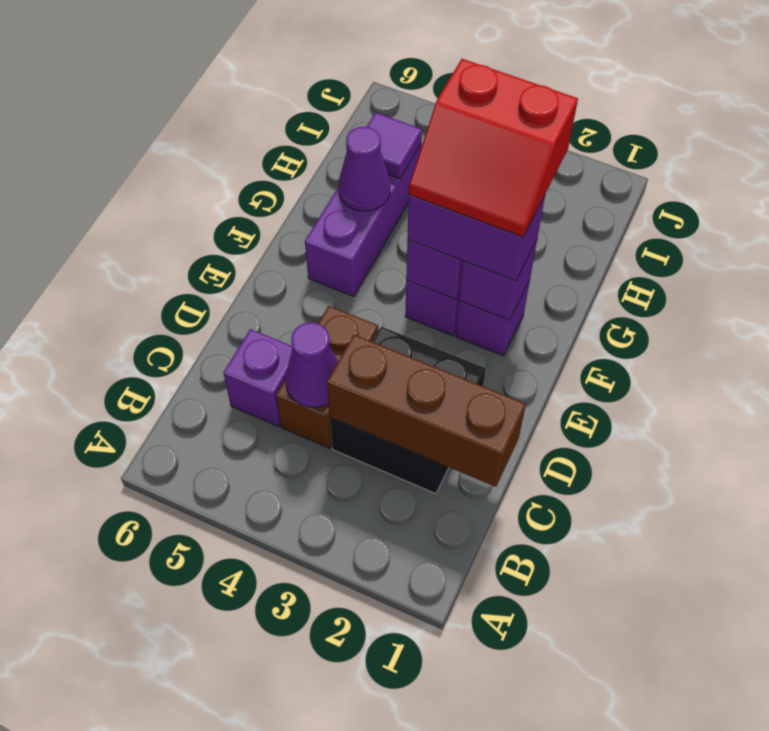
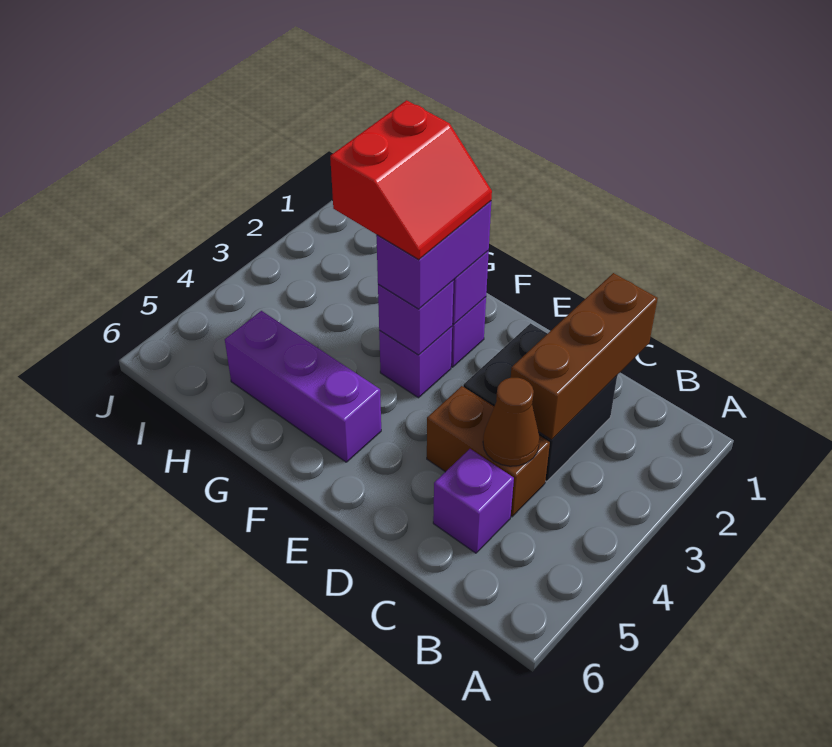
purple 1x1 cone [285,322,338,407] -> brown 1x1 cone [483,378,540,466]
purple 1x1 cone [338,127,390,211] -> none
purple 1x1 tile [367,113,422,179] -> none

